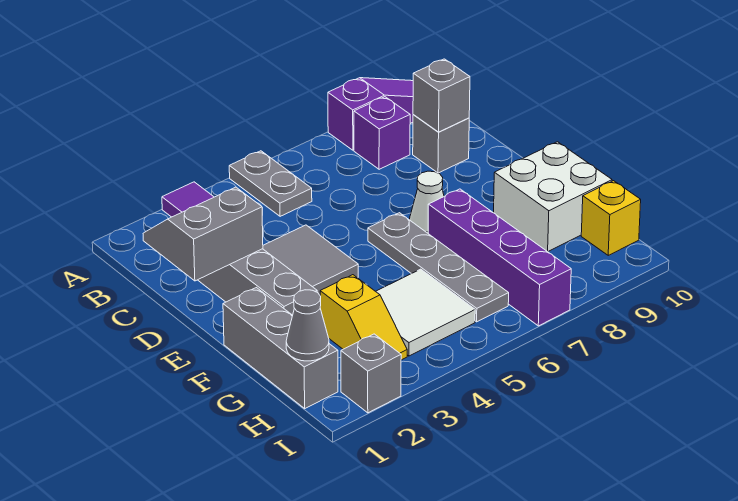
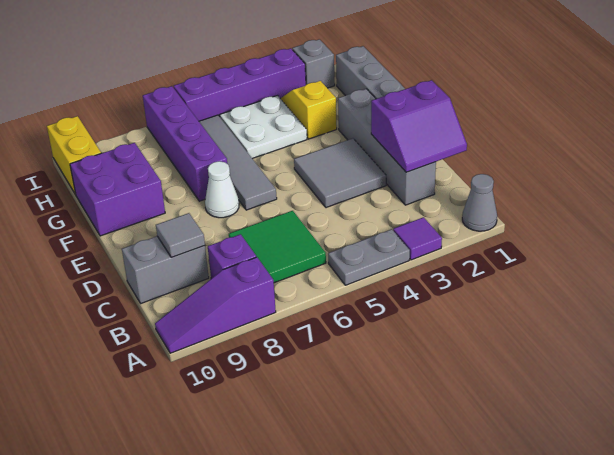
grey 1x2 plate [229,151,312,216] -> grey 1x2 plate turned to [328,229,410,285]
none -> green 2x2 tile [229,211,326,283]
grey 2x2 slope [143,187,263,281] -> purple 2x2 slope [371,80,467,172]
grey 1x1 brick [413,115,469,173] -> grey 1x2 brick [122,236,209,303]
grey 1x1 brick [413,59,470,132] -> grey 1x1 tile [156,213,205,257]
grey 1x4 plate [368,213,509,322] -> grey 1x4 tile [199,115,277,210]
white 2x2 brick [494,142,612,252] -> purple 2x2 brick [70,143,165,236]
white 2x2 tile [376,269,475,356] -> white 2x2 plate [220,96,307,159]
grey 1x1 cone [286,290,329,361] -> grey 1x1 cone moved to [462,174,497,231]
yellow 1x1 brick [581,181,641,255] -> yellow 1x2 brick [47,116,101,195]
none -> purple 1x4 brick [174,48,306,121]

